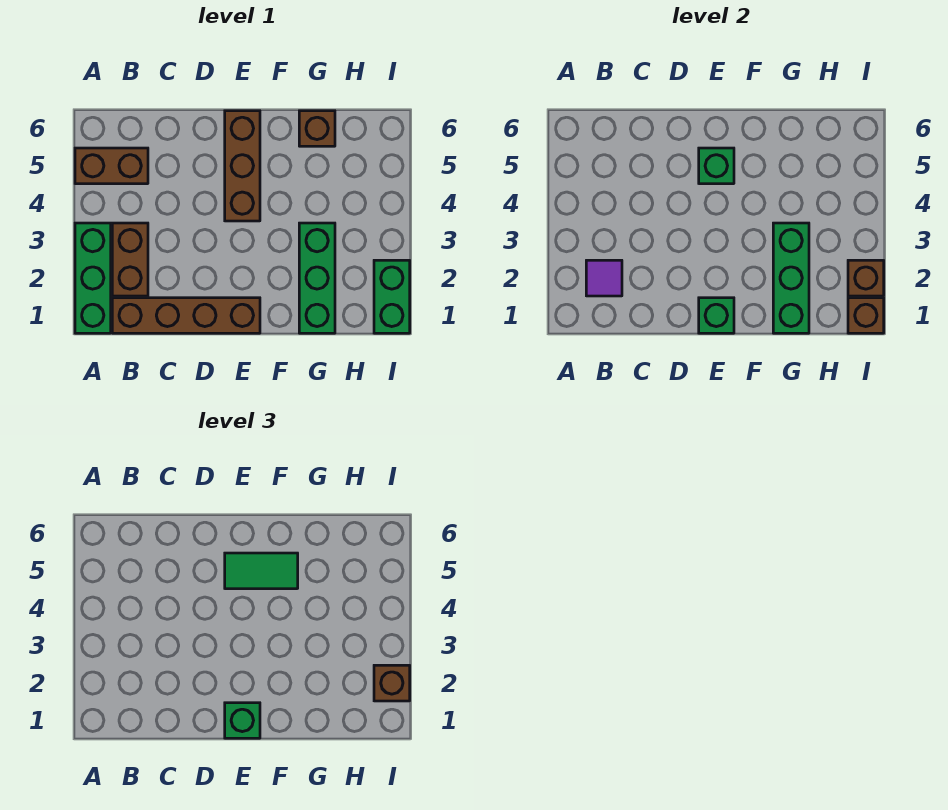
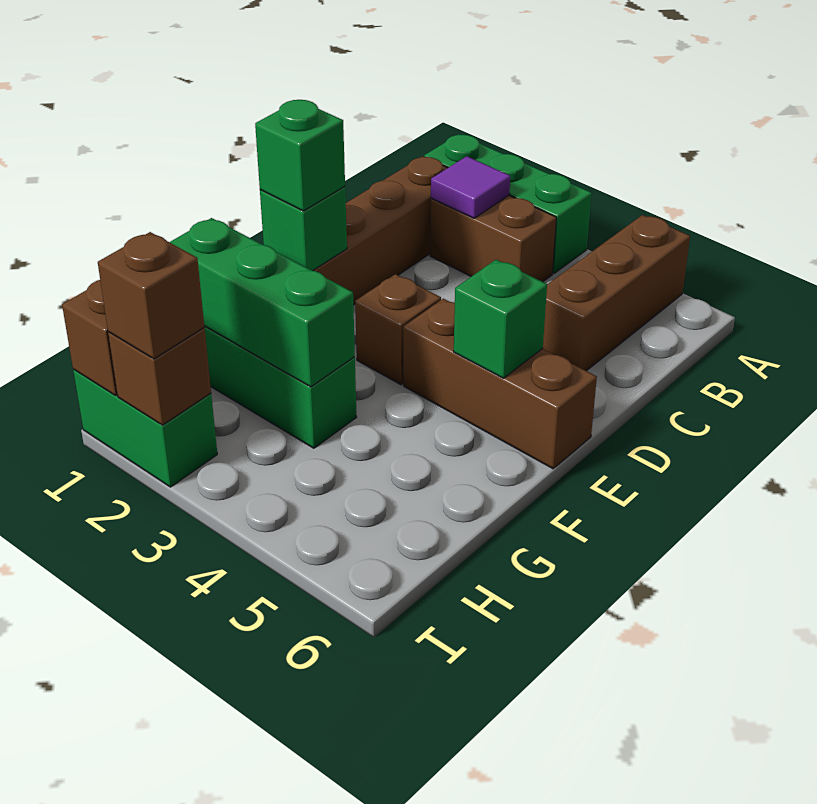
brown 1x2 brick [75,148,148,184] -> brown 1x3 brick [543,215,690,371]
green 1x2 tile [225,553,298,589] -> none
brown 1x1 brick [299,111,335,146] -> brown 1x1 brick moved to [355,274,441,385]

